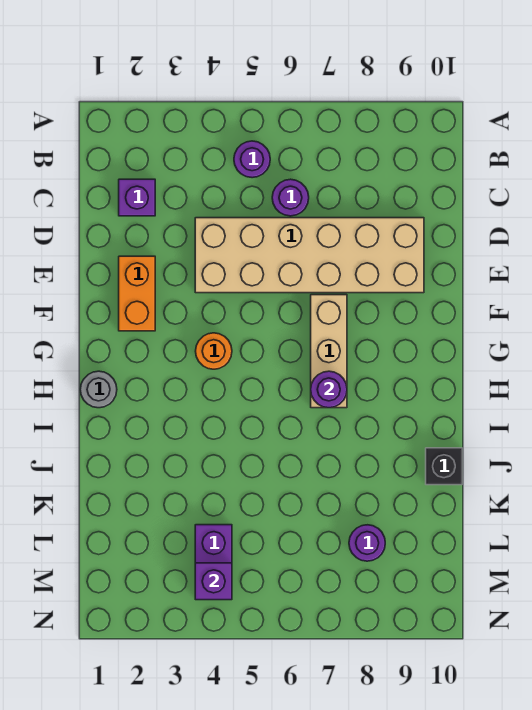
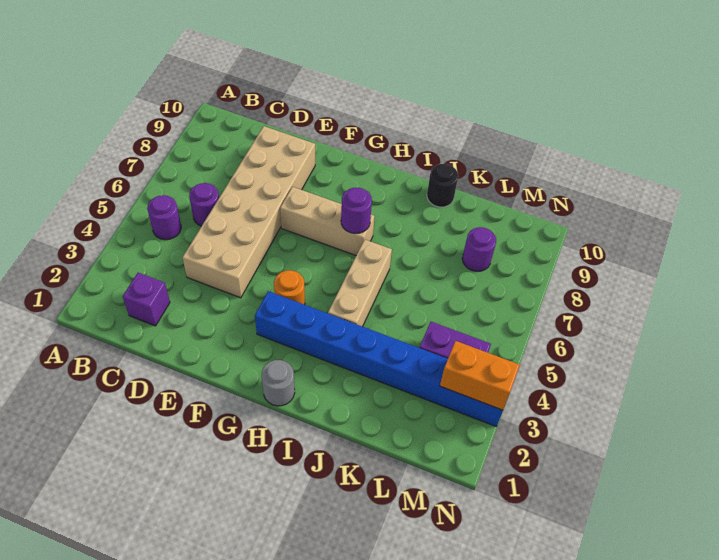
orange 1x2 brick [119,256,155,331] -> orange 1x2 brick moved to [440,341,520,410]
none -> blue 1x8 brick [255,291,503,426]
none -> tan 1x3 brick [328,240,392,326]
black 1x1 brick [426,448,462,485] -> black 1x1 round brick [427,164,458,207]
purple 1x1 brick [195,563,232,600] -> none

